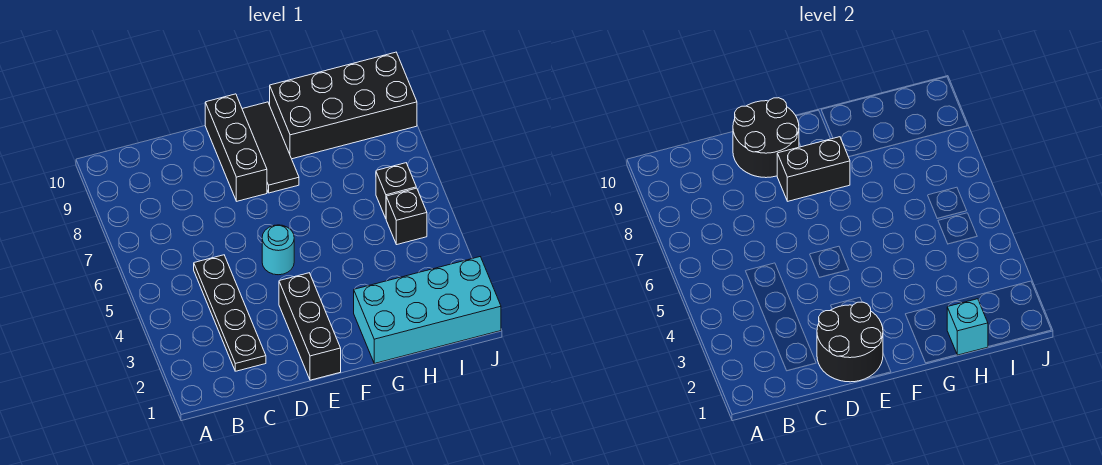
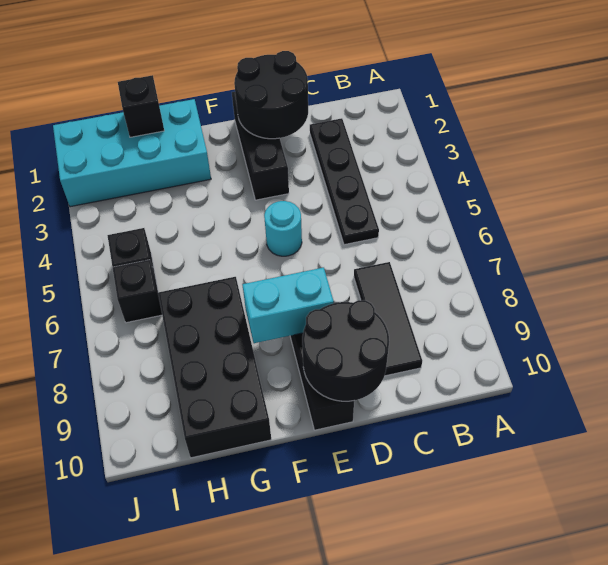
black 1x2 brick [777,137,850,201] -> cyan 1x2 brick [242,268,334,343]
black 1x3 tile [242,102,299,193] -> black 1x3 tile moved to [354,262,422,376]
black 2x4 brick [270,52,417,159] -> black 2x4 brick turned to [158,277,271,458]
cyan 1x1 brick [947,299,988,355] -> black 1x1 brick [118,75,164,137]

